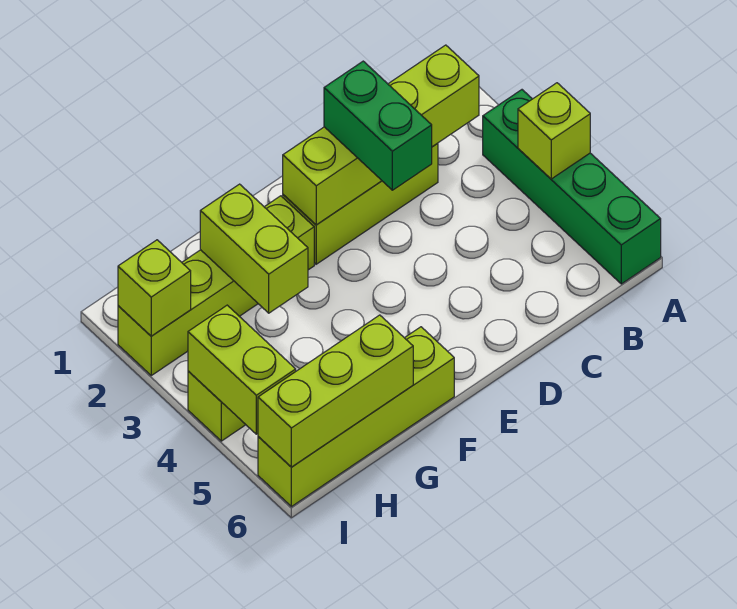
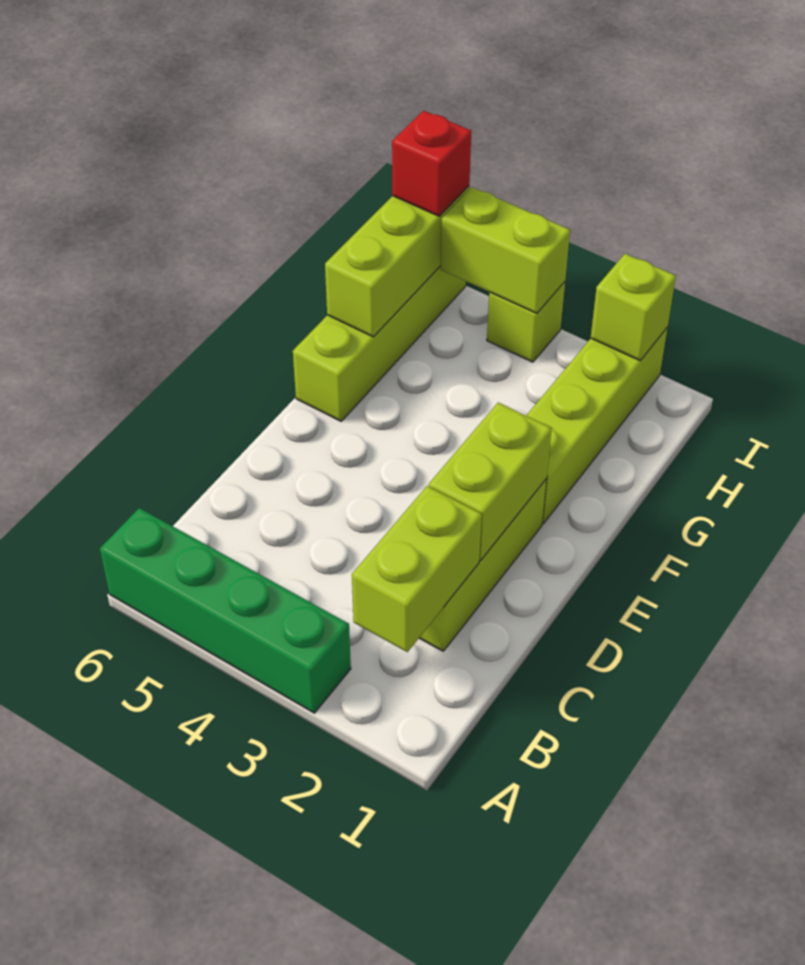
lime 1x1 brick [518,83,590,179] -> none
green 1x2 brick [324,61,432,190] -> none
lime 1x2 brick [200,184,308,313] -> none
none -> red 1x1 brick [392,111,471,216]

